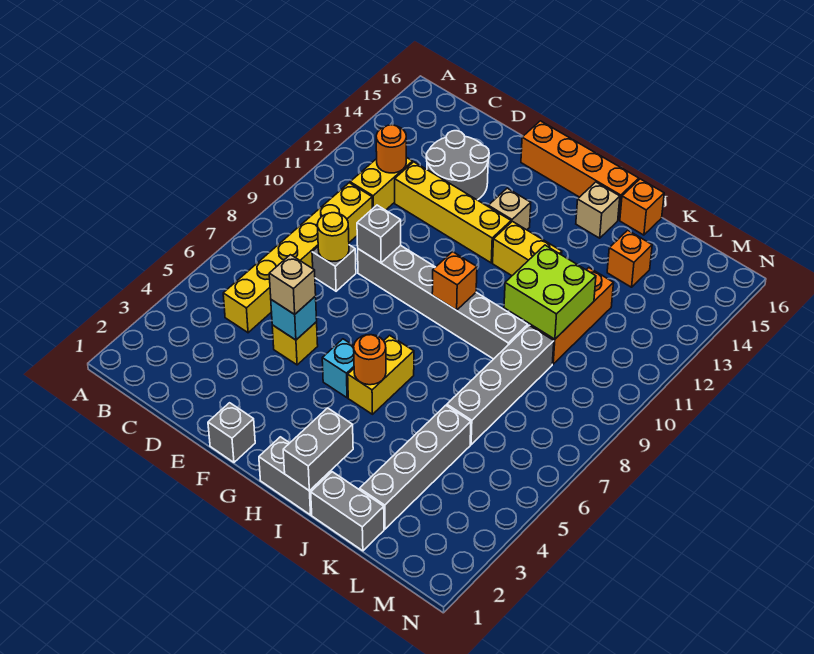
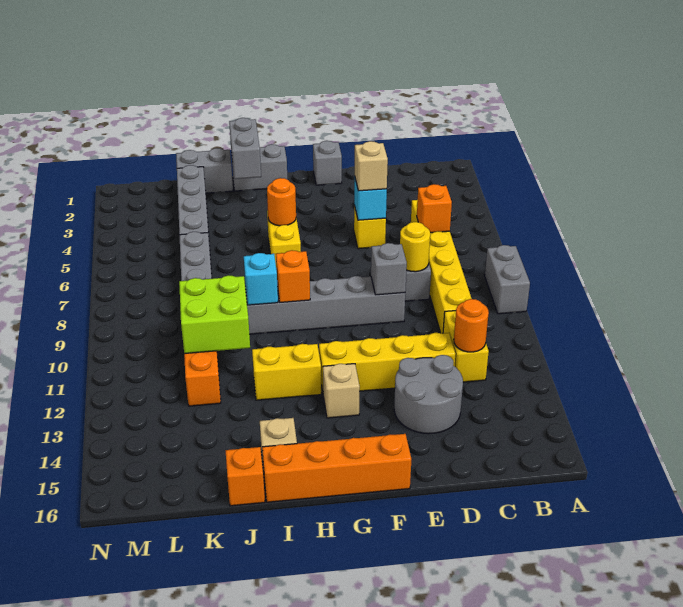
none -> grey 1x2 brick [485,245,530,314]
cyan 1x1 brick [322,339,354,398] -> cyan 1x1 brick moved to [244,253,278,305]
orange 1x1 brick [607,230,652,287] -> orange 1x1 brick moved to [417,184,452,233]

